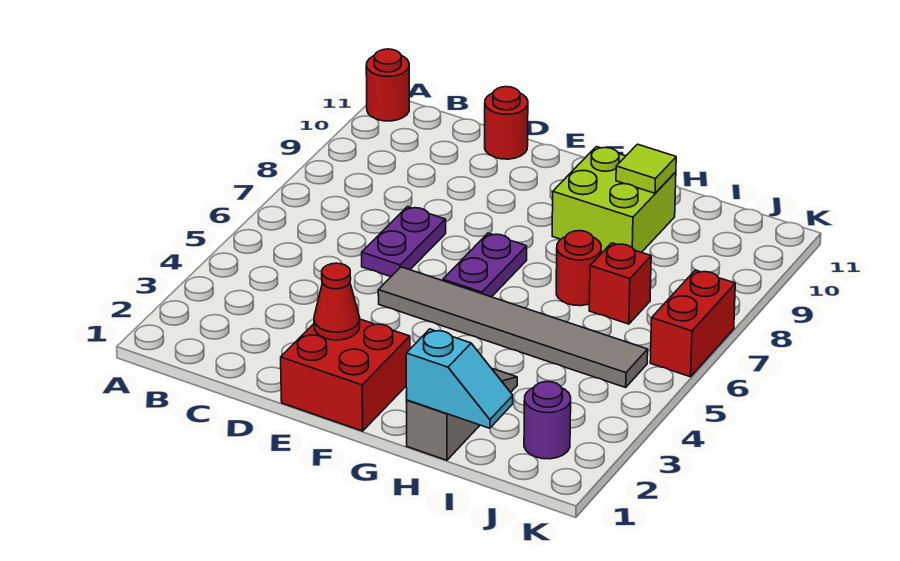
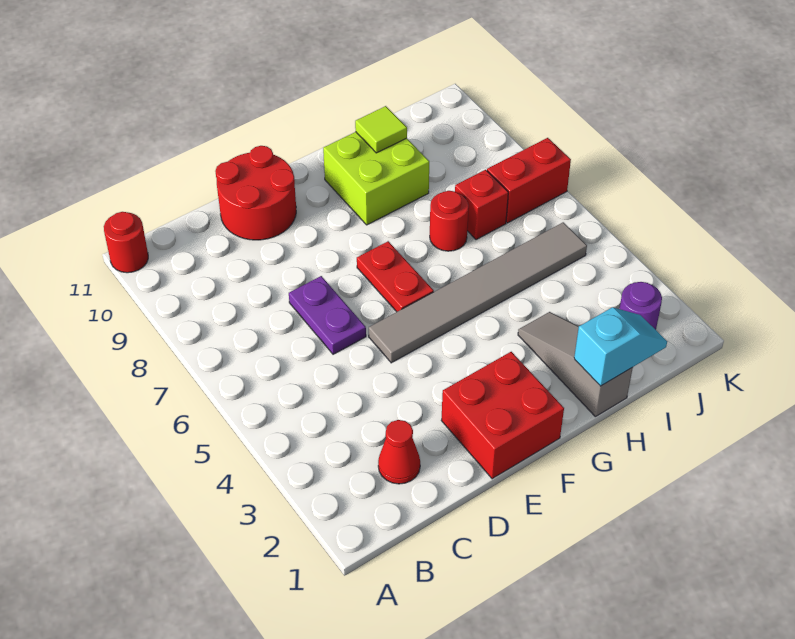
red 1x1 round brick [485,87,528,159] -> red 2x2 round brick [215,146,296,240]
red 1x1 cone [314,263,360,340] -> red 1x1 cone moved to [378,420,420,484]
purple 1x2 plate [443,233,527,297] -> red 1x2 plate [357,241,434,312]
red 1x2 brick [650,270,735,377] -> red 1x2 brick turned to [487,138,571,223]

